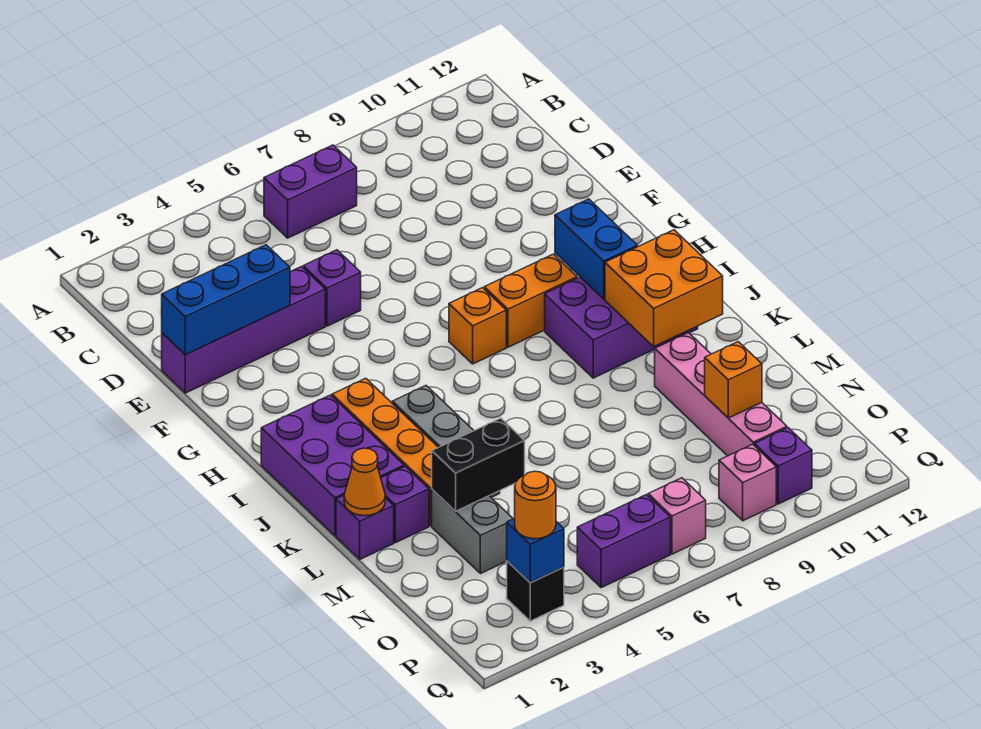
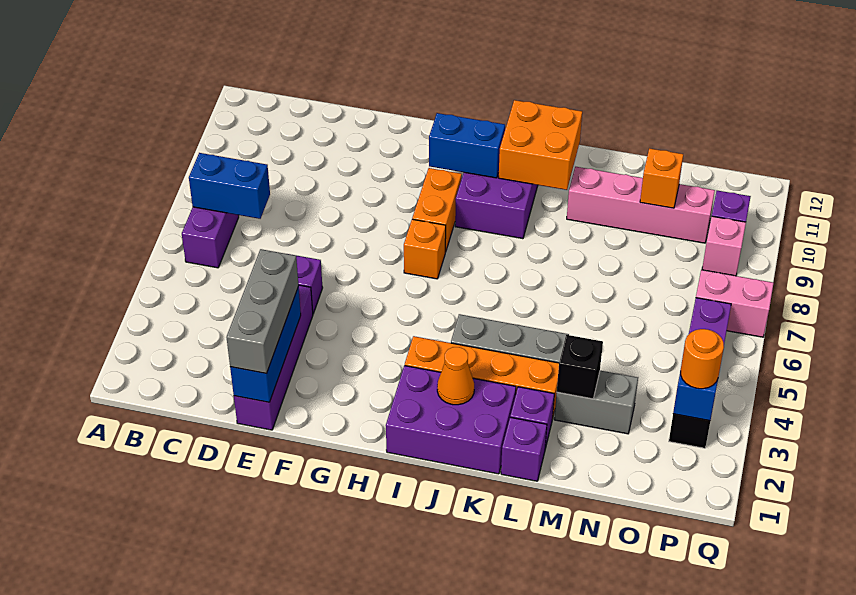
none -> blue 1x2 brick [189,153,270,219]
none -> grey 1x3 brick [226,249,299,374]
orange 1x1 cone [344,448,385,516] -> orange 1x1 cone moved to [437,347,474,405]
black 1x2 brick [432,418,525,511] -> black 1x1 brick [557,335,603,399]
pink 1x1 brick [648,478,706,554] -> pink 1x2 brick [696,270,773,337]

